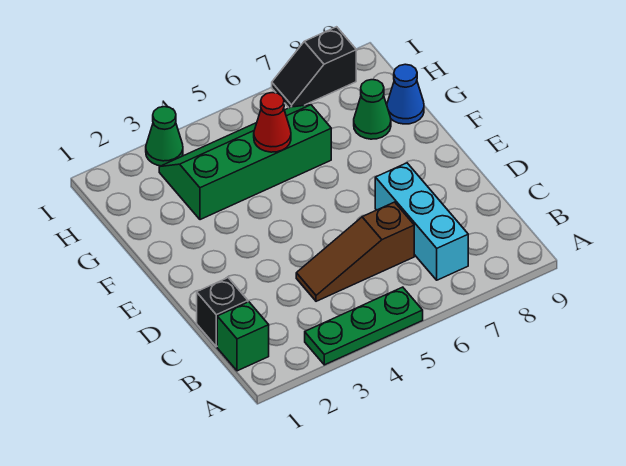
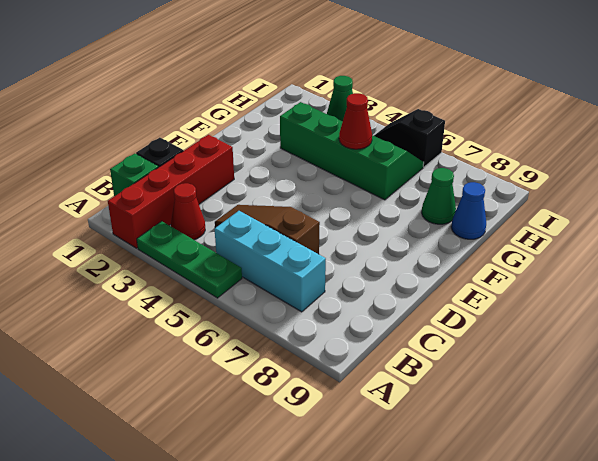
none -> red 1x4 brick [108,135,234,248]
none -> red 1x1 cone [171,183,205,240]
cyan 1x3 brick [375,163,468,280] -> cyan 1x3 brick turned to [215,211,326,312]
black 1x2 slope [272,27,356,108] -> black 1x2 slope moved to [374,109,445,167]

